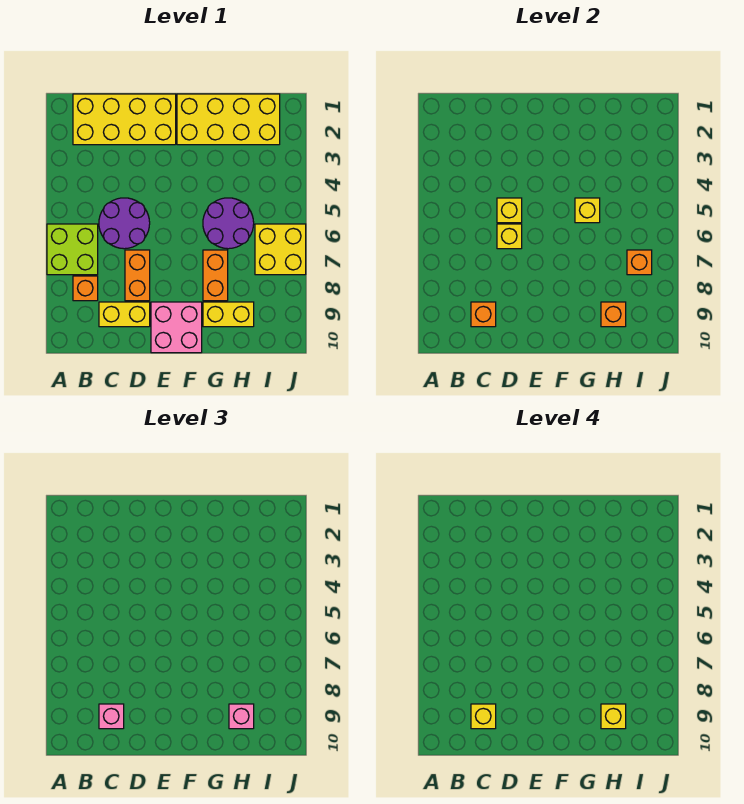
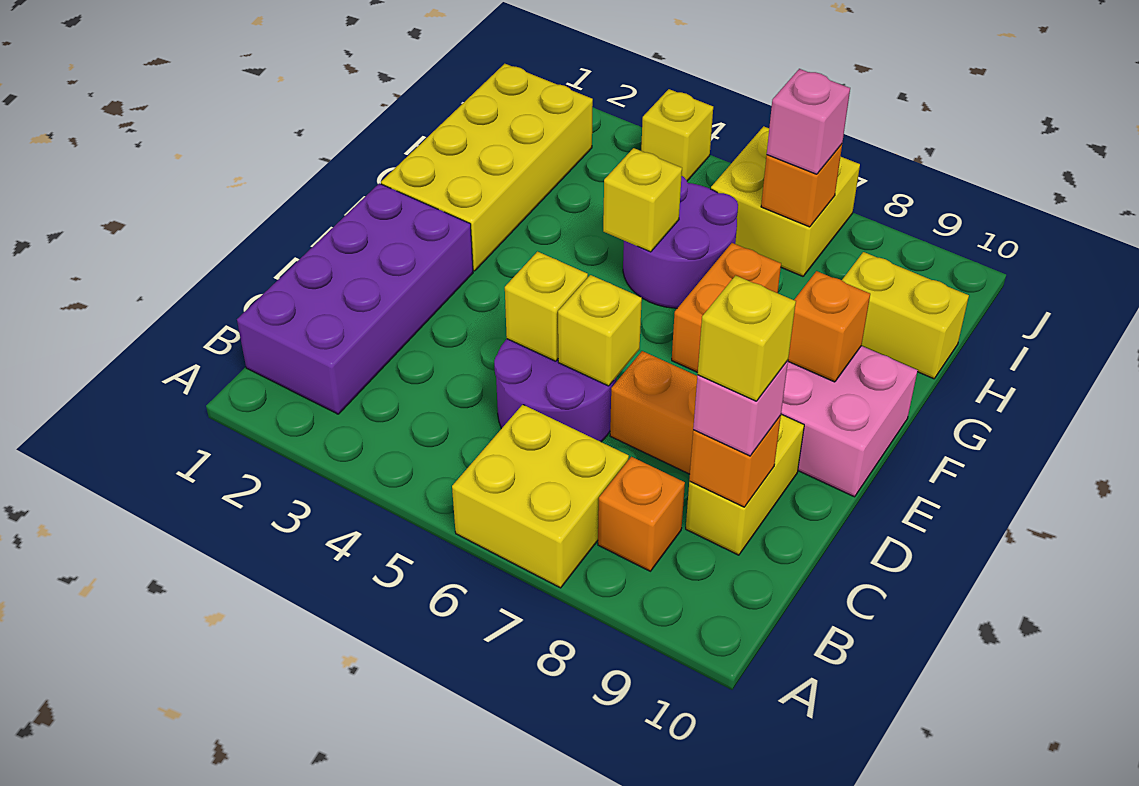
lime 2x2 brick [47,224,98,275] -> yellow 2x2 brick [452,405,629,588]
yellow 2x4 brick [73,94,176,145] -> purple 2x4 brick [237,183,473,414]
orange 1x2 brick [203,250,228,301] -> orange 1x2 brick turned to [672,243,781,372]
yellow 1x2 brick [203,302,254,327] -> yellow 1x2 brick turned to [842,252,969,379]
orange 1x1 brick [601,302,626,327] -> orange 1x1 brick moved to [788,271,870,382]
pink 1x1 brick [229,704,254,729] -> pink 1x1 brick moved to [767,69,850,174]
yellow 1x1 brick [601,704,626,729] -> yellow 1x1 brick moved to [641,89,713,181]

